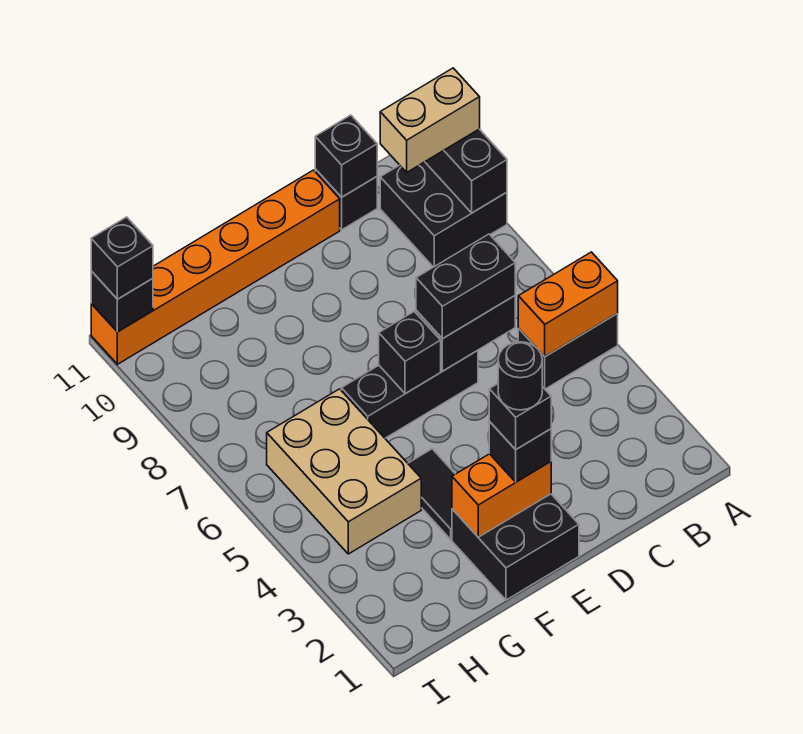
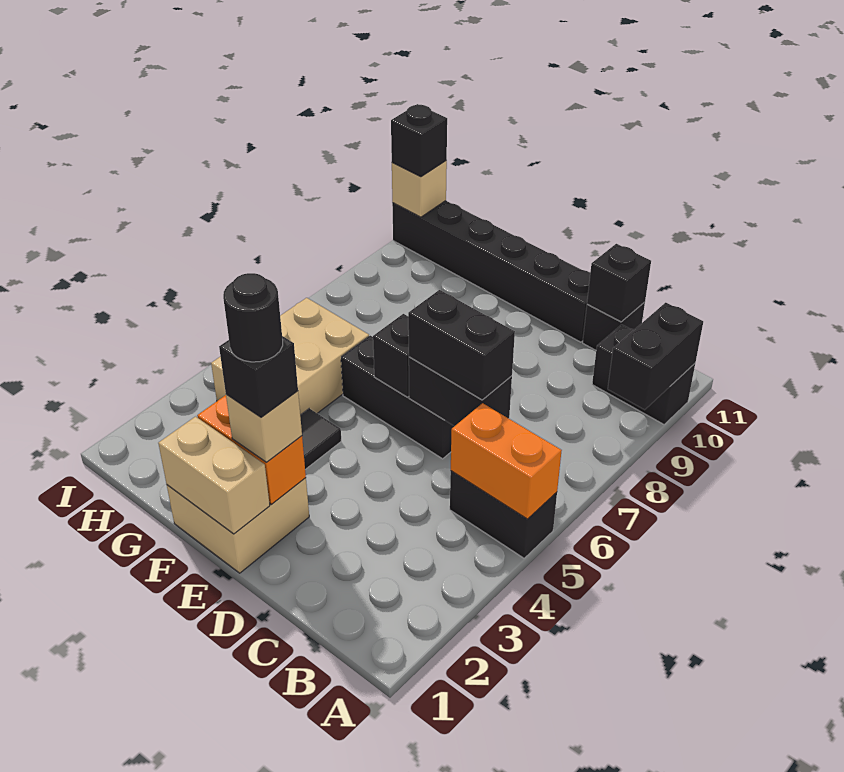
black 2x2 brick [380,162,507,267] -> black 1x2 brick [592,325,695,424]
tan 1x2 brick [380,68,480,172] -> tan 1x2 brick moved to [158,417,270,534]
orange 1x6 brick [91,170,340,364] -> black 1x6 brick [392,201,590,342]
black 2x2 brick [452,494,579,600] -> tan 2x2 brick [167,478,309,573]
black 1x1 brick [489,422,551,482] -> tan 1x1 brick [226,391,302,462]
black 1x1 brick [91,271,153,332] -> tan 1x1 brick [392,161,447,217]

